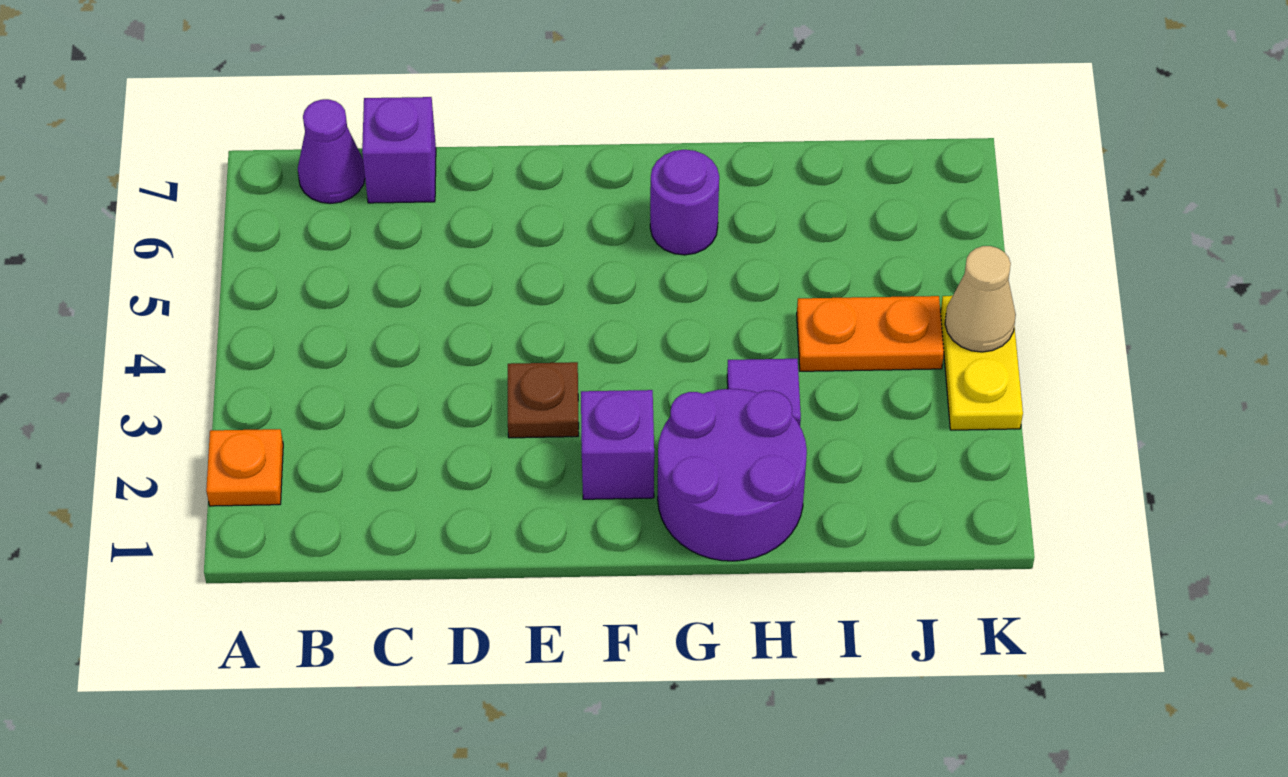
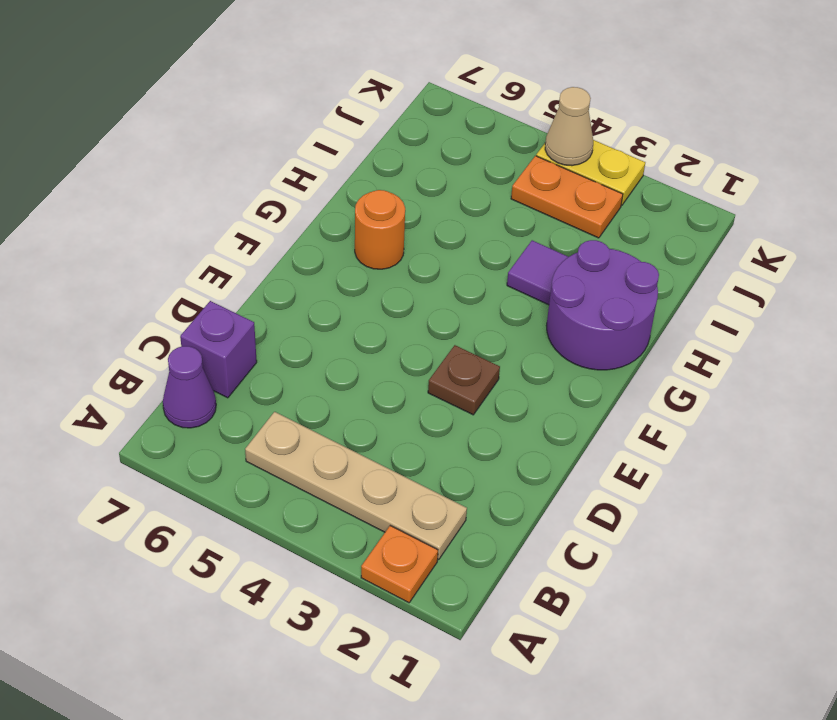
none -> tan 1x4 plate [245,412,467,560]
purple 1x1 brick [581,390,654,499] -> none
purple 1x1 round brick [650,150,719,255] -> orange 1x1 round brick [355,190,405,269]
orange 1x2 plate [797,296,944,371] -> orange 1x2 plate turned to [511,156,623,238]

